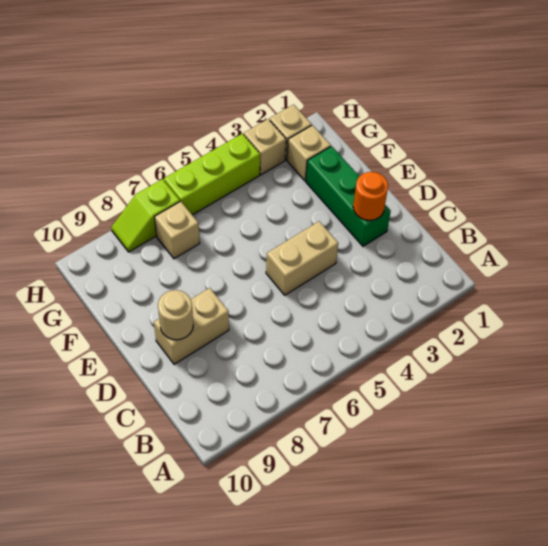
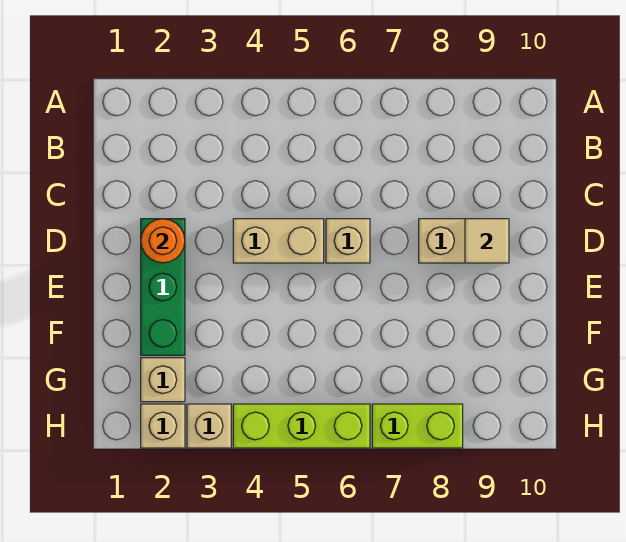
tan 1x1 round brick [158,290,193,340] -> tan 1x1 tile [465,219,509,263]
tan 1x1 brick [155,201,200,259] -> tan 1x1 brick moved to [326,219,370,263]
lime 1x2 slope [111,179,180,252] -> lime 1x2 brick [372,404,463,448]

